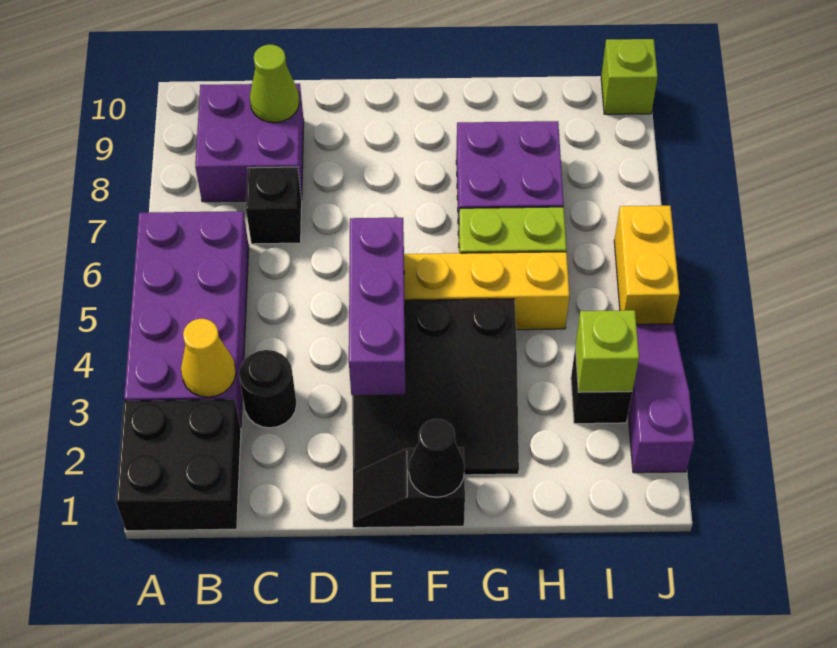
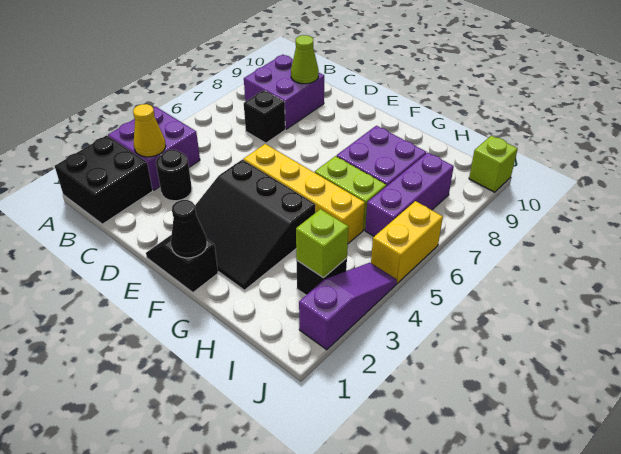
purple 2x4 brick [124,211,249,428] -> purple 2x2 brick [108,107,200,190]
purple 1x3 brick [349,218,405,395] -> purple 1x3 brick moved to [365,153,454,236]

